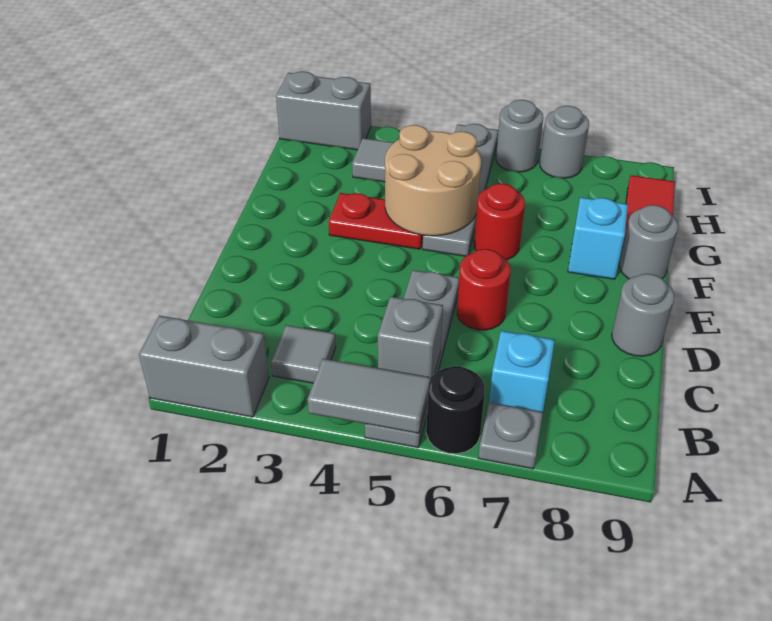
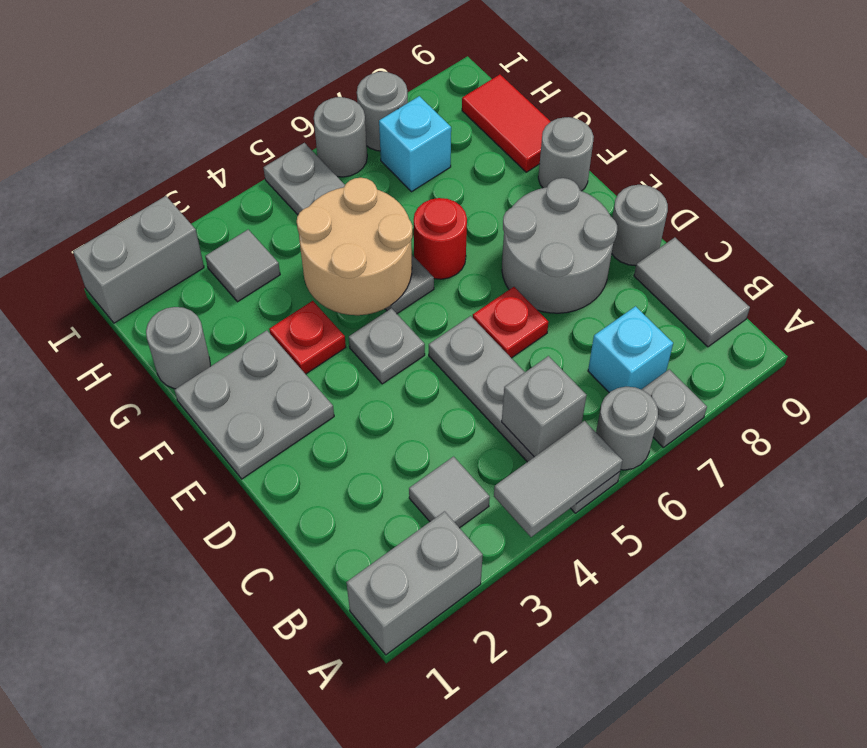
black 1x1 round brick [426,366,485,454] -> grey 1x1 round brick [596,387,658,470]
none -> grey 1x2 tile [634,238,750,347]
red 1x1 round brick [457,249,510,330] -> red 1x1 plate [473,287,548,358]
none -> grey 2x2 round brick [502,178,617,313]
none -> grey 2x2 plate [175,330,334,479]
none -> grey 1x1 plate [349,308,425,384]
red 1x2 plate [328,193,423,249] -> red 1x1 plate [269,301,346,374]
cyan 1x1 brick [568,197,628,279] -> cyan 1x1 brick moved to [379,96,451,192]
none -> grey 1x1 round brick [146,307,210,389]

